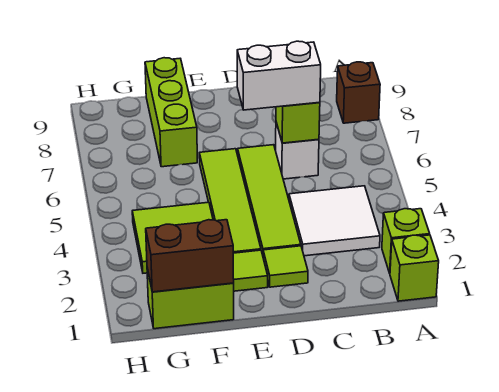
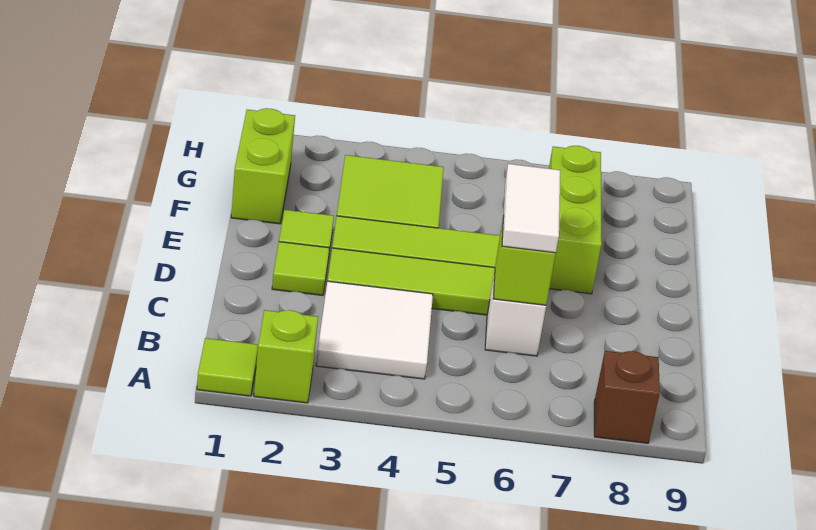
lime 1x1 brick [390,235,439,301] -> lime 1x1 tile [197,338,258,396]
white 1x2 brick [237,41,321,110] -> white 1x2 tile [502,164,560,253]
brown 1x2 brick [146,220,234,292] -> none
lime 1x3 brick [145,58,197,167] -> lime 1x3 brick turned to [549,146,602,294]

